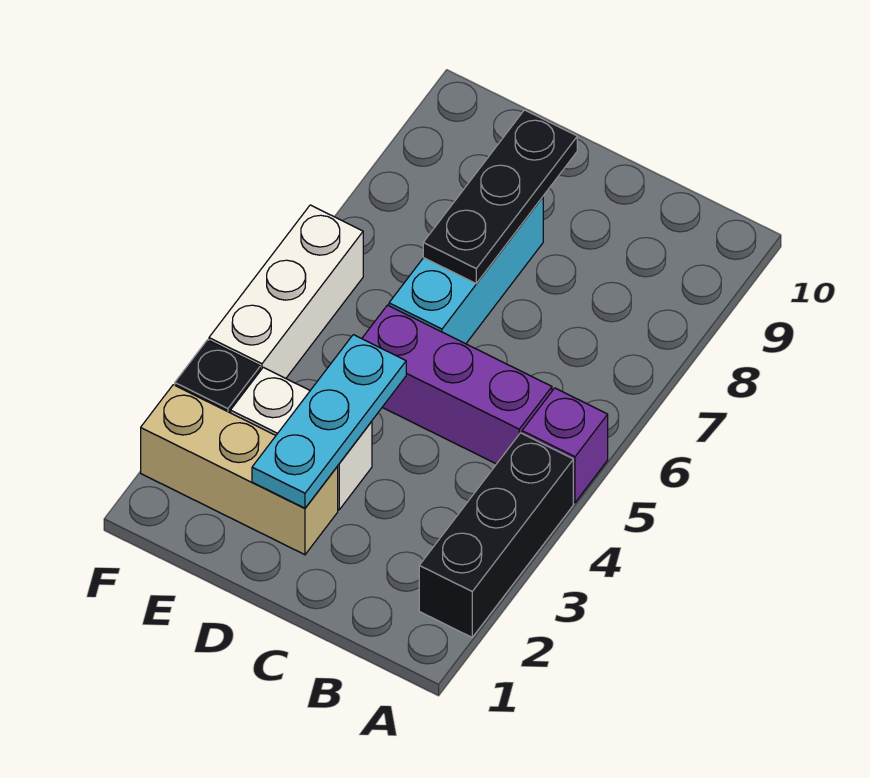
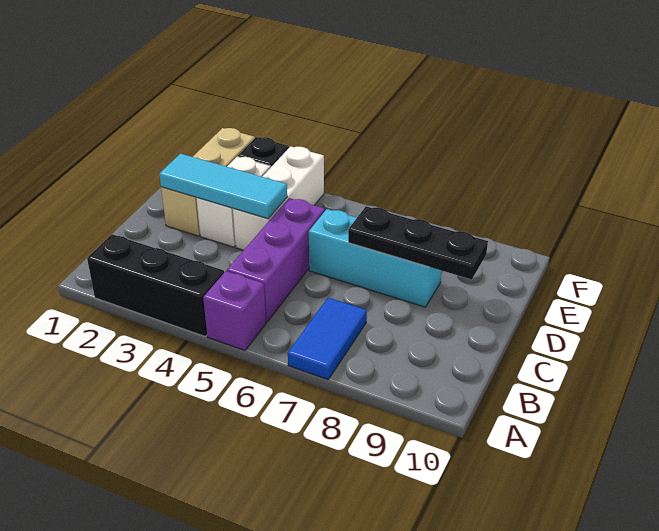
none -> blue 1x2 tile [288,297,367,380]
cyan 1x3 plate [252,335,406,508] -> cyan 1x3 tile [159,154,287,219]
white 1x3 brick [209,205,363,378] -> white 1x3 brick turned to [233,146,324,250]

